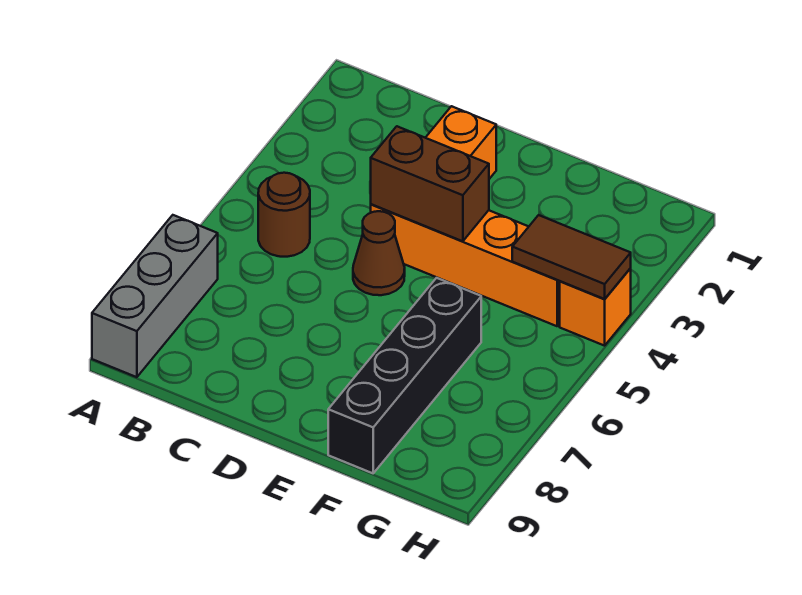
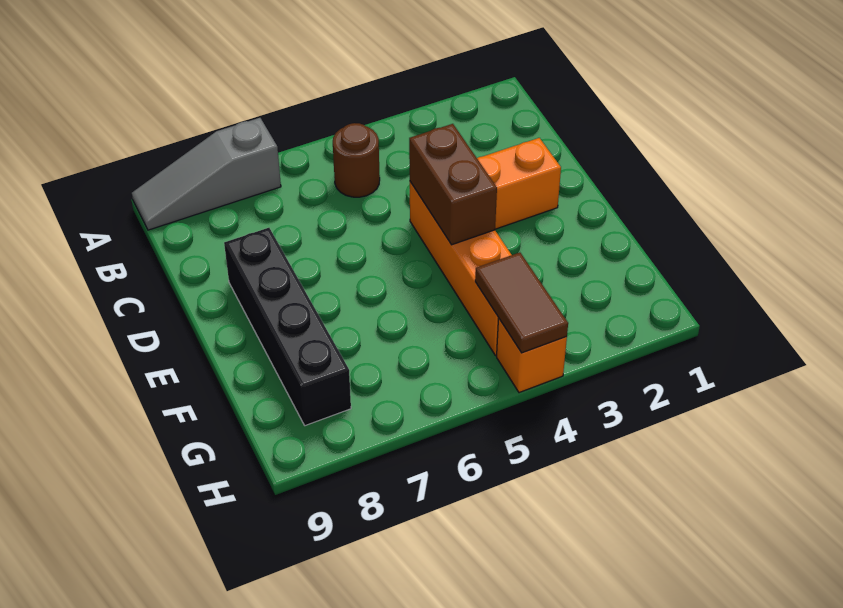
grey 1x3 brick [92,215,218,377] -> grey 1x3 slope [132,118,281,230]
brown 1x1 cone [353,211,405,295] -> none
black 1x4 brick [328,278,481,473] -> black 1x4 brick turned to [224,228,351,426]

